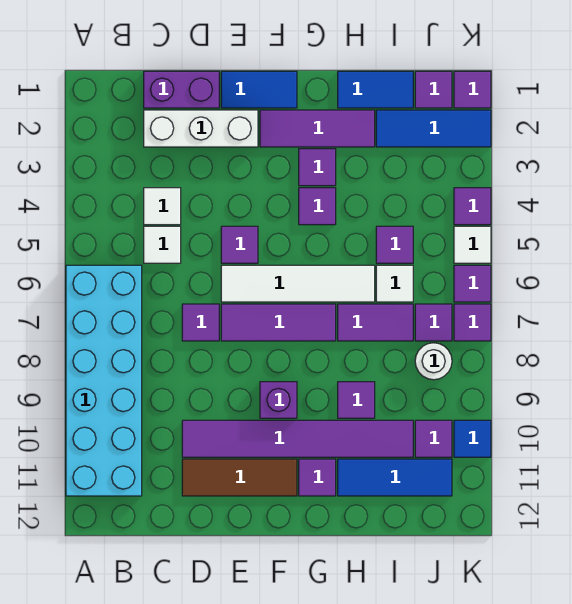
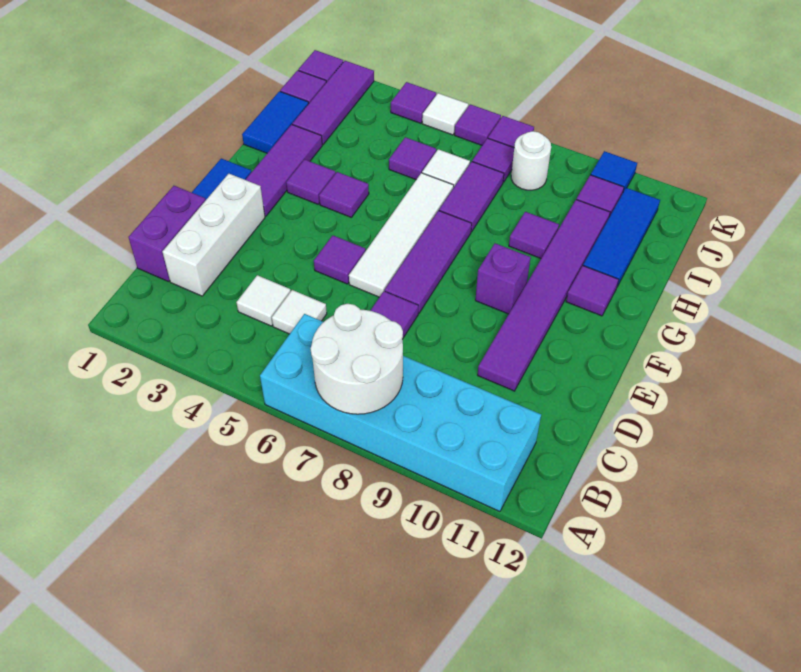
none -> white 2x2 round brick [310,304,403,414]
brown 1x3 tile [182,459,297,496] -> none
blue 1x3 tile [376,110,491,147] -> purple 1x3 tile [292,61,374,145]

